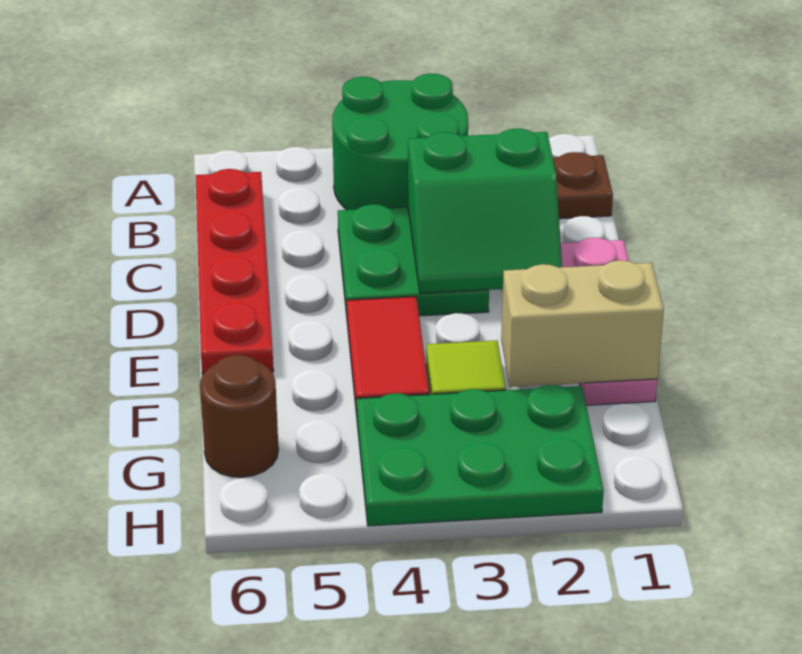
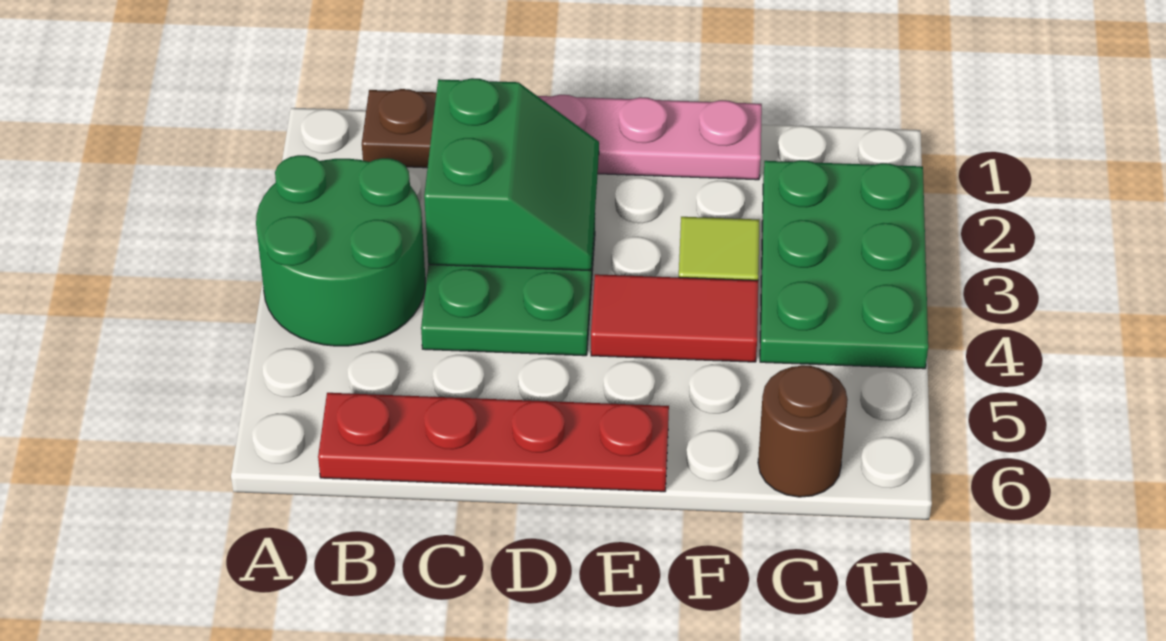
tan 1x2 brick [501,260,664,387] -> none

